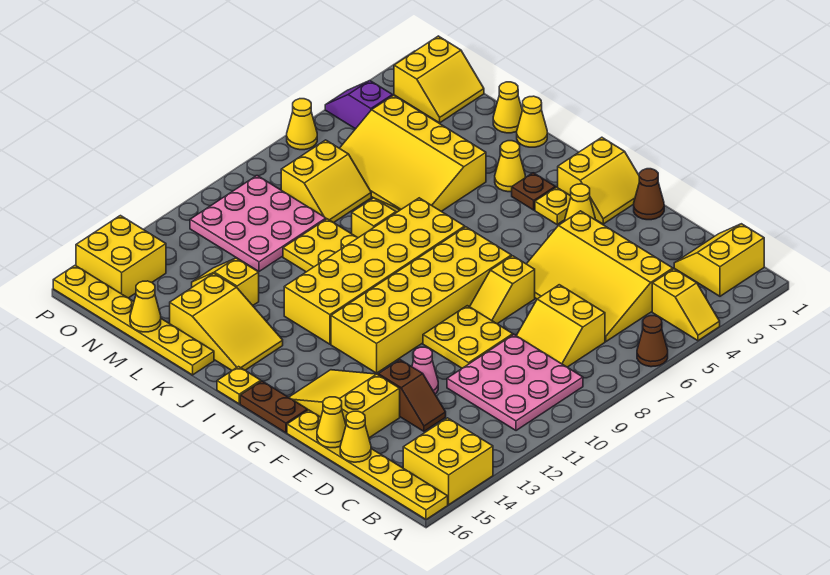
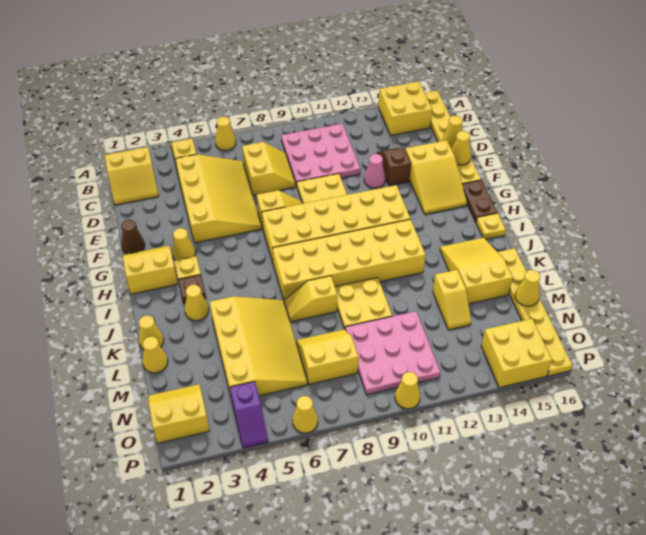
brown 1x1 cone [637,316,668,367] -> yellow 1x1 cone [215,117,236,151]
none -> yellow 1x1 cone [395,372,420,409]

